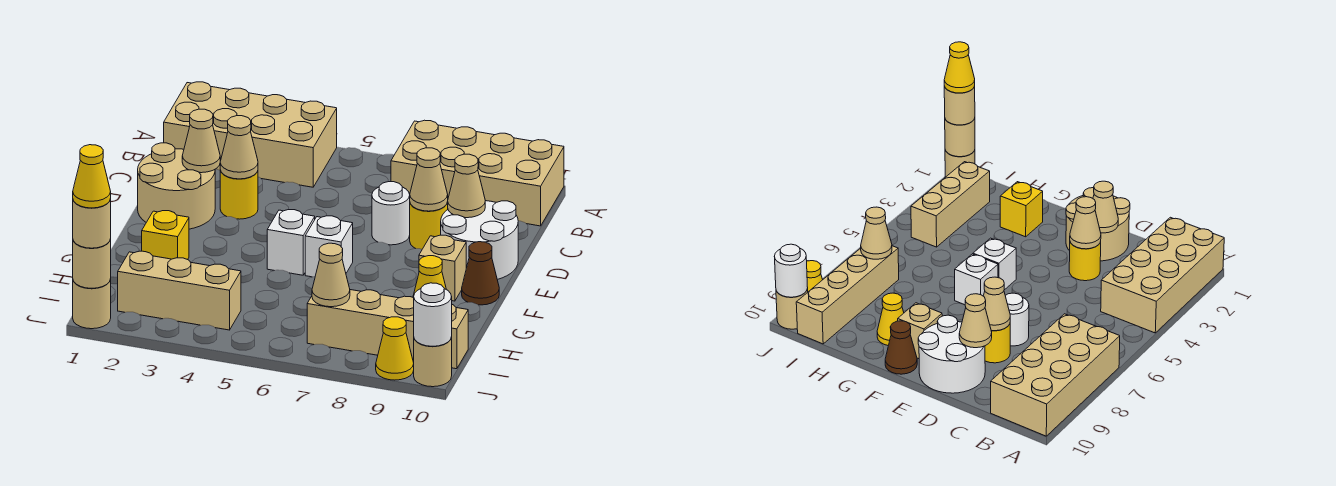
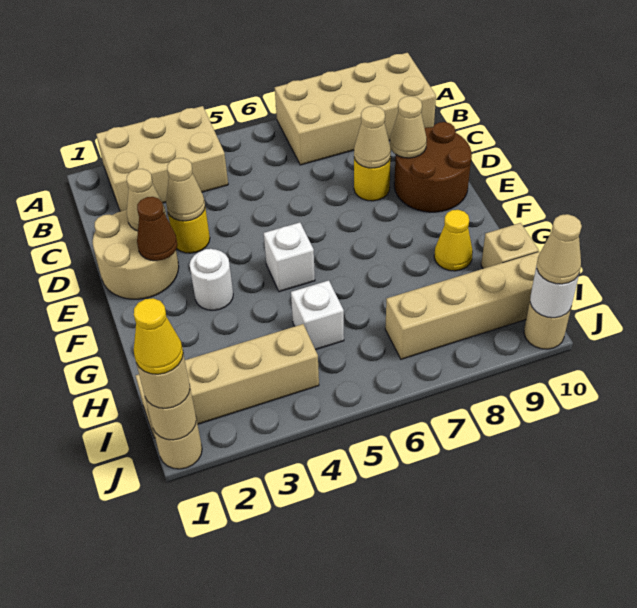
tan 2x4 brick [164,82,337,187] -> tan 2x3 brick [96,106,228,211]
white 1x1 round brick [372,182,410,245] -> white 1x1 round brick moved to [190,249,233,310]
white 2x2 round brick [441,201,518,280] -> brown 2x2 round brick [394,122,472,212]
white 1x1 brick [305,216,353,277] -> white 1x1 brick moved to [291,280,344,350]
tan 1x1 brick [419,235,466,301] -> tan 1x1 brick moved to [481,223,539,269]
brown 1x1 cone [462,242,499,305] -> brown 1x1 cone moved to [137,197,177,261]
yellow 1x1 brick [142,211,189,260] -> none
tan 1x3 brick [118,251,241,330] -> tan 1x4 brick [136,324,319,438]
tan 1x1 cone [312,243,350,307] -> tan 1x1 cone moved to [537,214,582,284]
yellow 1x1 cone [376,317,414,380] -> none

